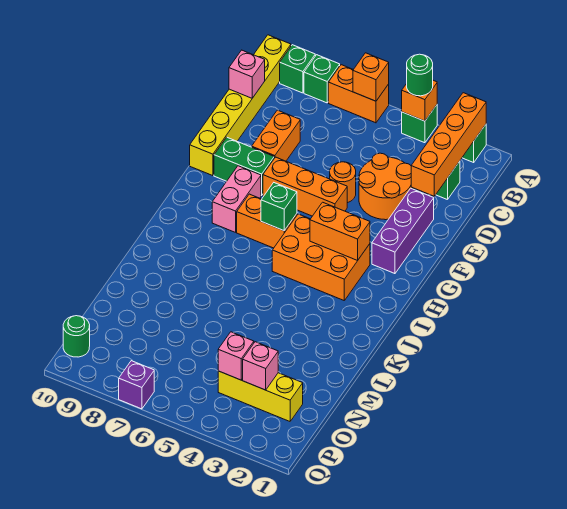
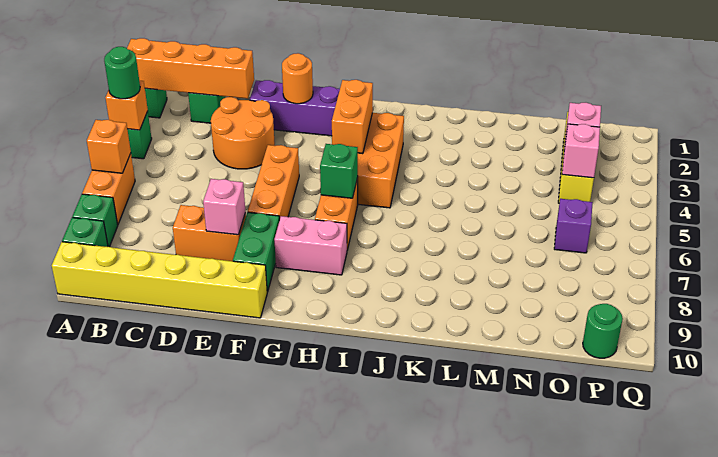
pink 1x1 brick [229,50,265,98] -> pink 1x1 brick moved to [203,179,246,235]
orange 1x1 round brick [330,162,356,203] -> orange 1x1 round brick moved to [282,53,313,104]
purple 1x1 brick [119,361,154,409] -> purple 1x1 brick moved to [554,199,593,253]

